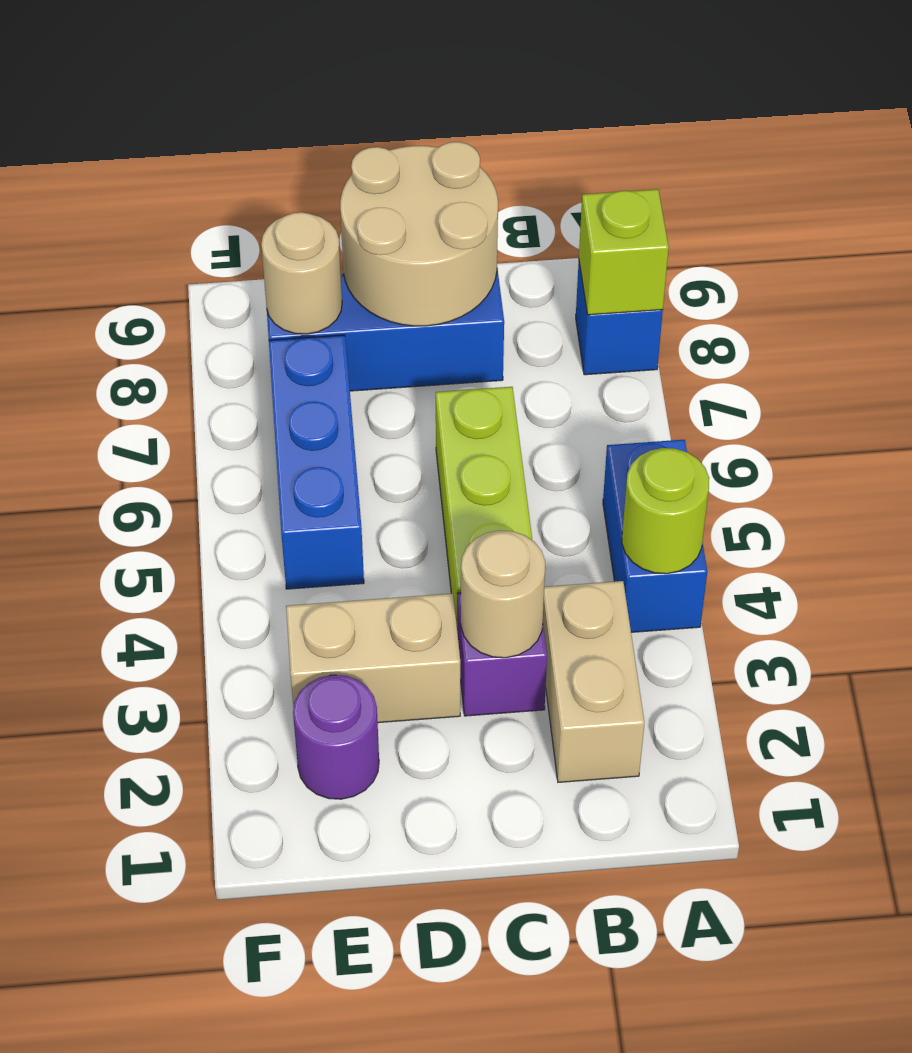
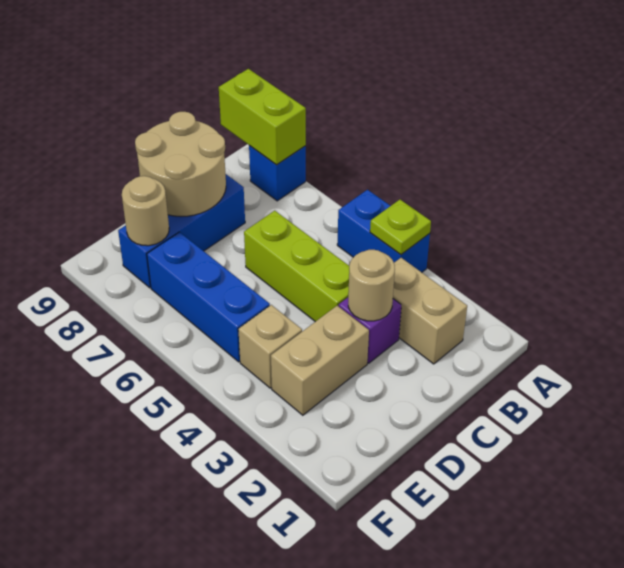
lime 1x1 round brick [622,448,709,574] -> lime 1x1 plate [370,200,431,255]
lime 1x1 brick [579,189,669,315] -> lime 1x2 brick [219,69,306,165]
purple 1x1 round brick [293,675,379,799] -> none
none -> tan 1x1 brick [238,305,302,388]

